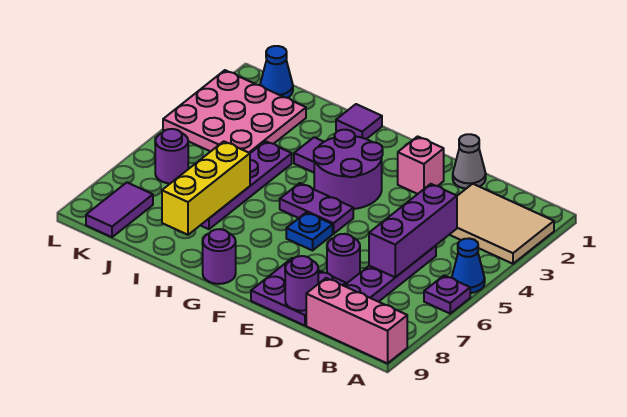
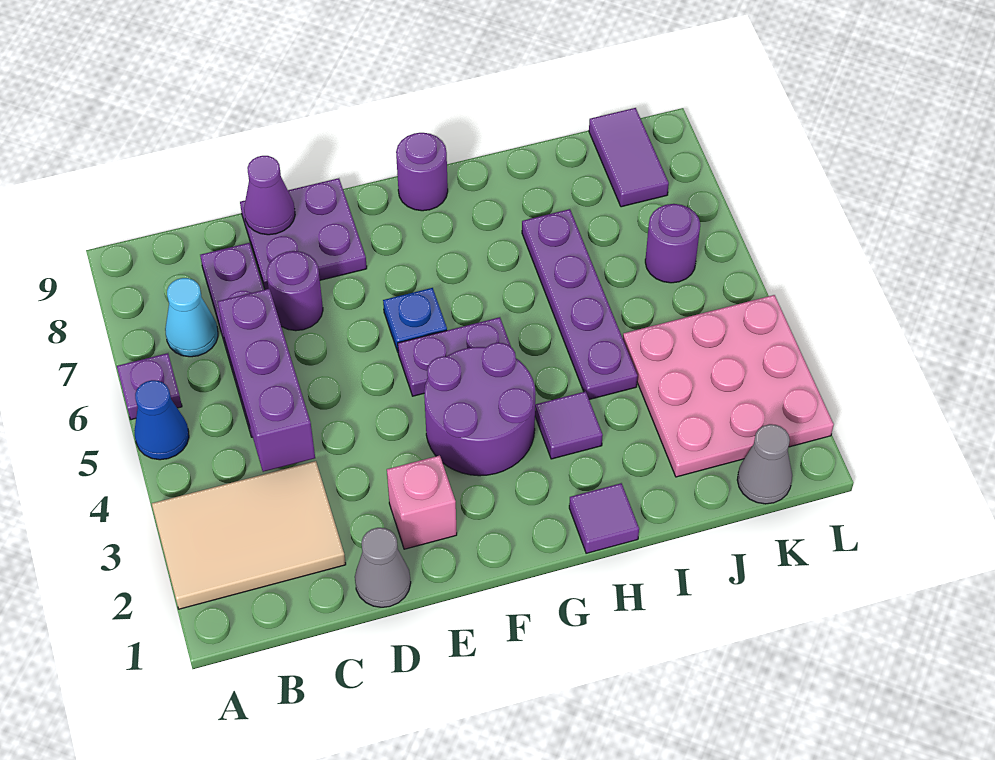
pink 1x3 brick [306,278,407,363] -> none
none -> cyan 1x1 cone [165,278,218,357]
purple 1x1 round brick [285,256,318,311] -> purple 1x1 cone [244,156,295,235]
yellow 1x3 brick [162,141,250,235] -> none
blue 1x1 cone [260,46,293,98] -> grey 1x1 cone [737,424,792,504]

